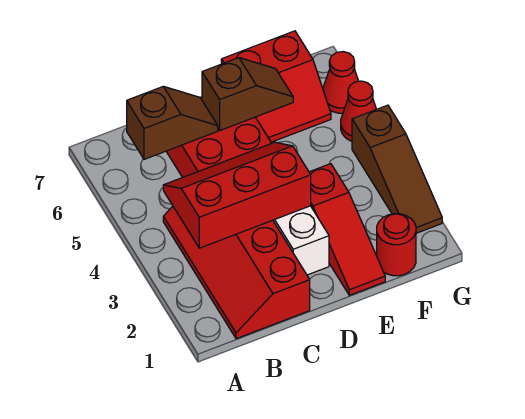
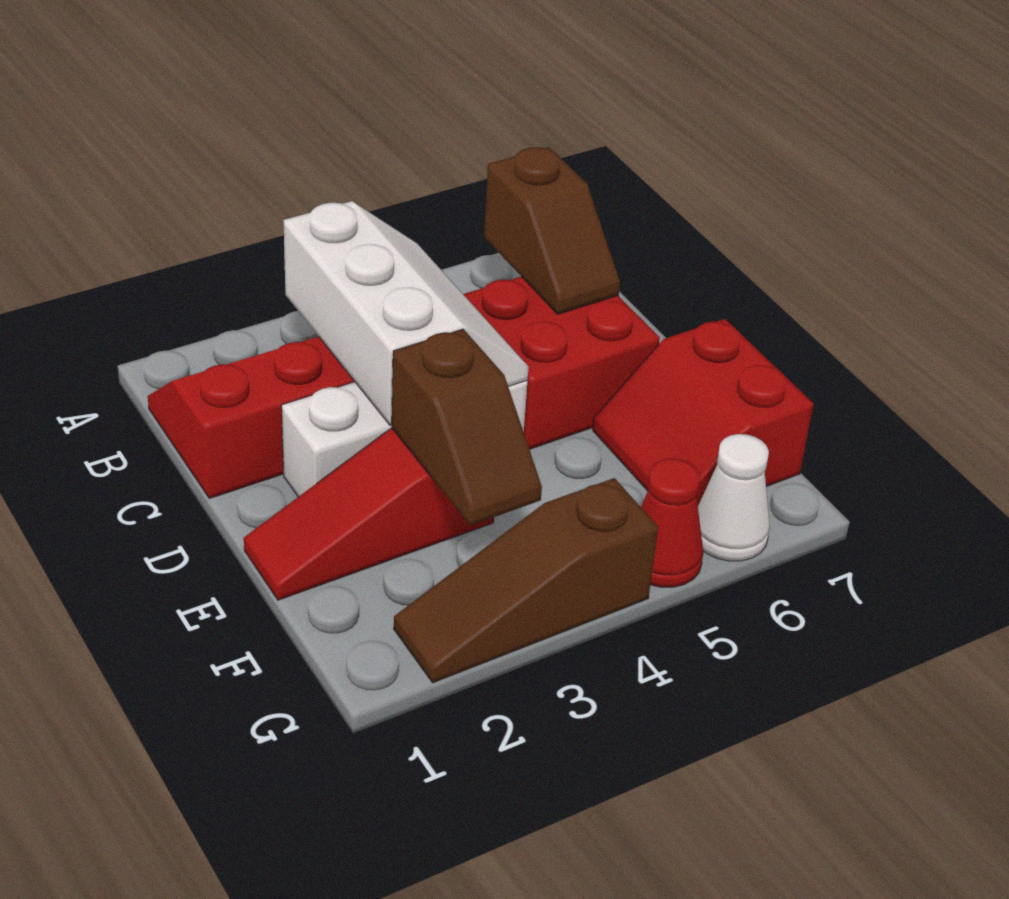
red 2x3 slope [163,142,311,248] -> white 2x3 slope [283,201,529,425]
brown 1x2 slope [202,58,293,130] -> brown 1x2 slope moved to [392,329,542,526]
red 1x1 round brick [377,214,416,276] -> none
red 1x1 cone [323,52,358,113] -> white 1x1 cone [698,434,770,561]

